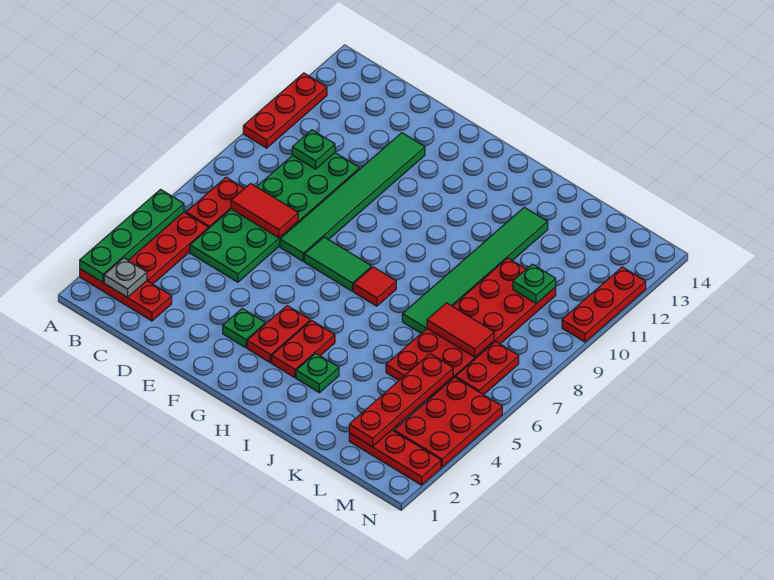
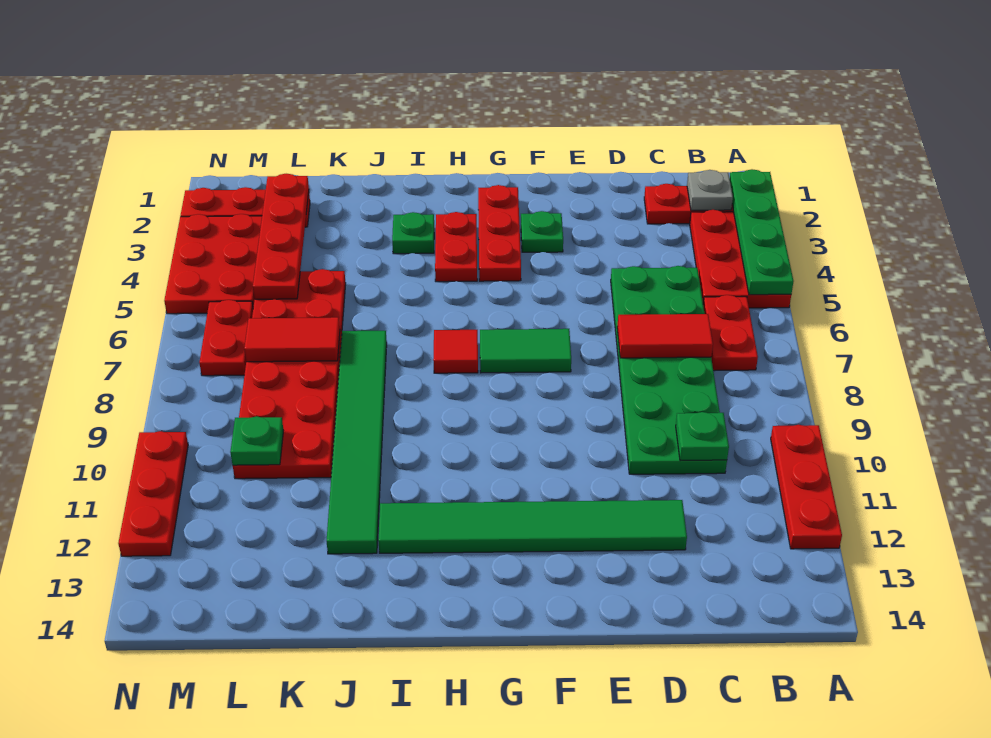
green 1x6 tile [280,133,425,261] -> green 1x6 tile turned to [378,500,687,553]
red 1x2 plate [247,306,310,363] -> red 1x3 plate [478,185,521,281]

